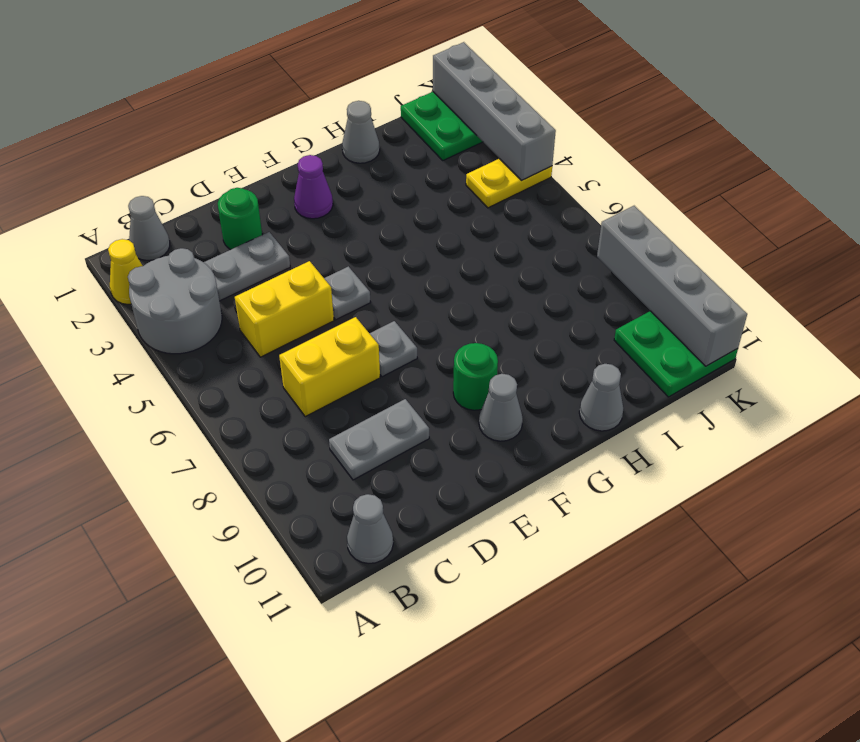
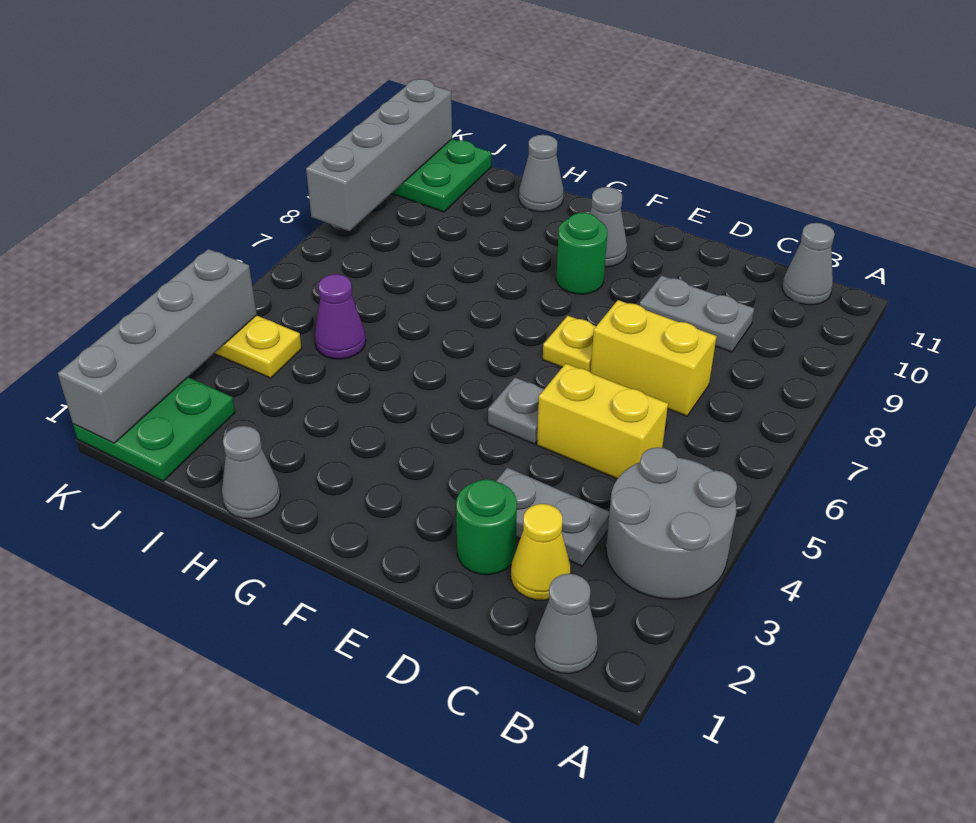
yellow 1x1 cone [108,239,142,304] -> yellow 1x1 cone moved to [511,504,571,600]
grey 1x1 plate [370,321,417,377] -> yellow 1x1 plate [543,316,596,372]
purple 1x1 cone [294,155,333,219] -> purple 1x1 cone moved to [314,274,366,359]

